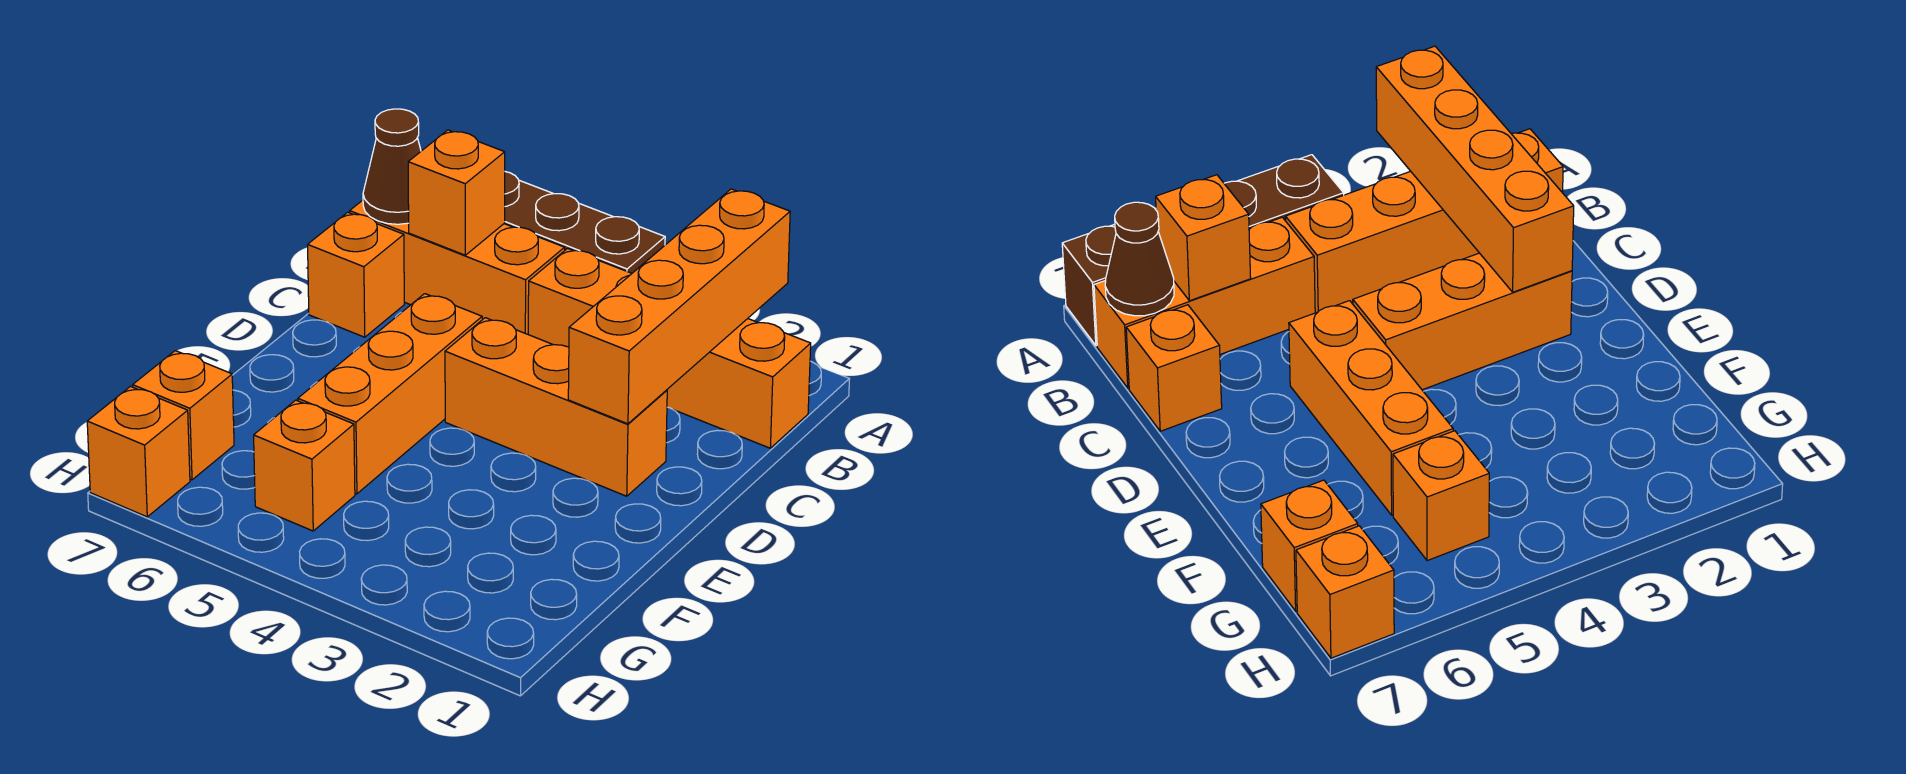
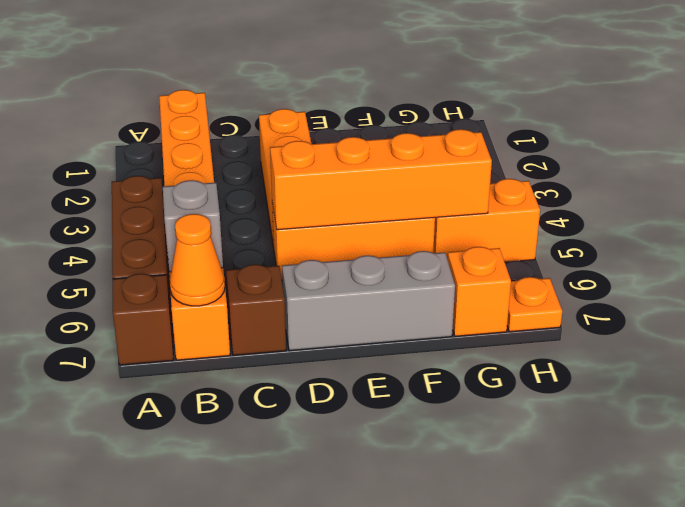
orange 1x4 brick [568,189,790,424] -> orange 1x4 brick moved to [270,129,492,230]
orange 1x1 brick [408,130,505,255] -> grey 1x1 brick [163,180,223,272]
brown 1x1 cone [363,109,421,224] -> orange 1x1 cone [170,214,225,306]
orange 1x1 brick [308,212,404,337] -> brown 1x1 brick [226,264,286,355]
none -> grey 1x3 brick [282,251,455,351]
orange 1x1 brick [254,400,355,531] -> orange 1x2 brick [433,179,540,262]
orange 1x1 brick [87,387,190,517] -> orange 1x1 plate [507,277,562,332]

